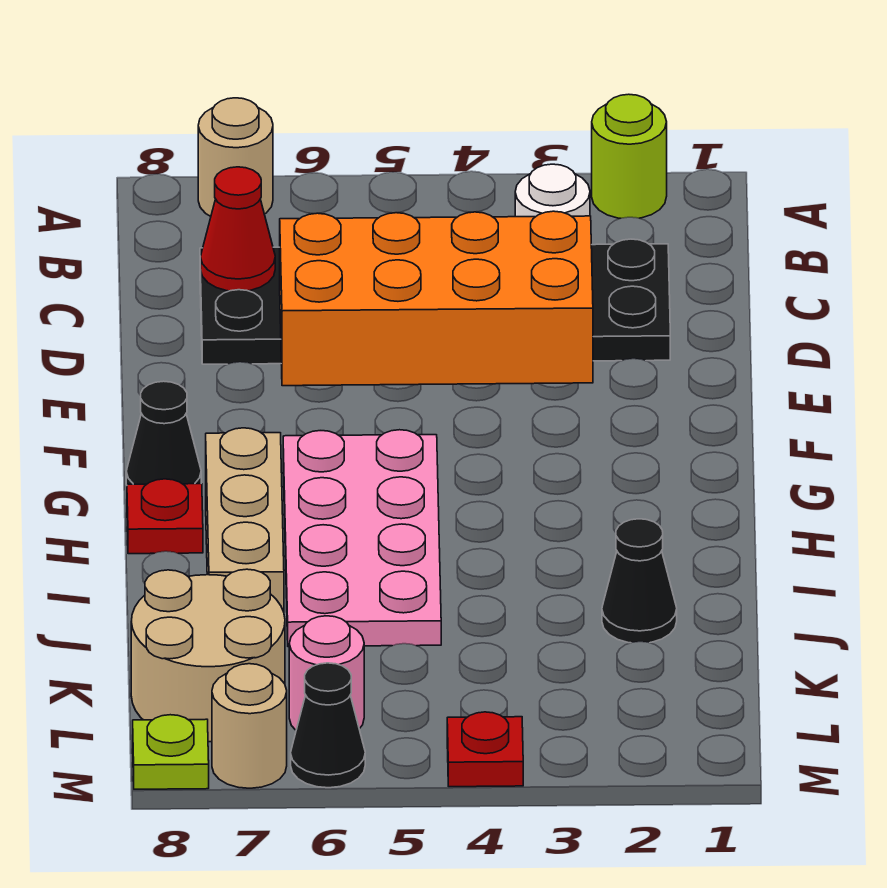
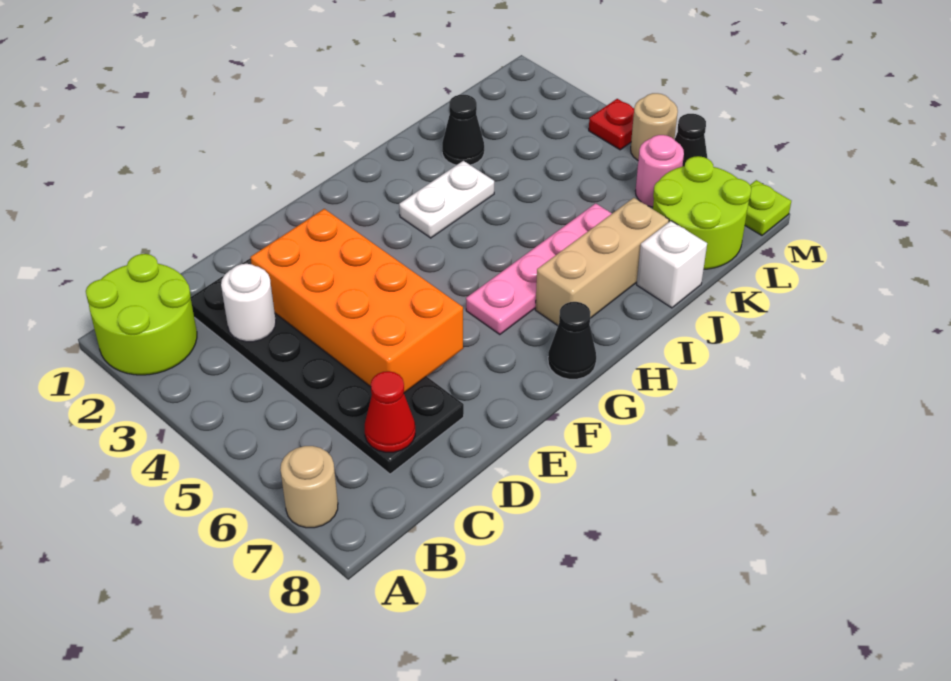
lime 1x1 round brick [592,94,667,218] -> lime 2x2 round brick [86,254,197,375]
pink 2x4 plate [283,430,441,647] -> pink 1x4 plate [466,203,612,335]
none -> white 1x2 plate [399,161,494,238]
red 1x1 plate [127,479,203,554] -> none
none -> white 1x1 brick [637,221,707,308]
tan 2x2 round brick [131,569,285,742] -> lime 2x2 round brick [653,156,751,269]
tan 1x1 round brick [212,664,287,788] -> tan 1x1 round brick moved to [631,93,678,160]

